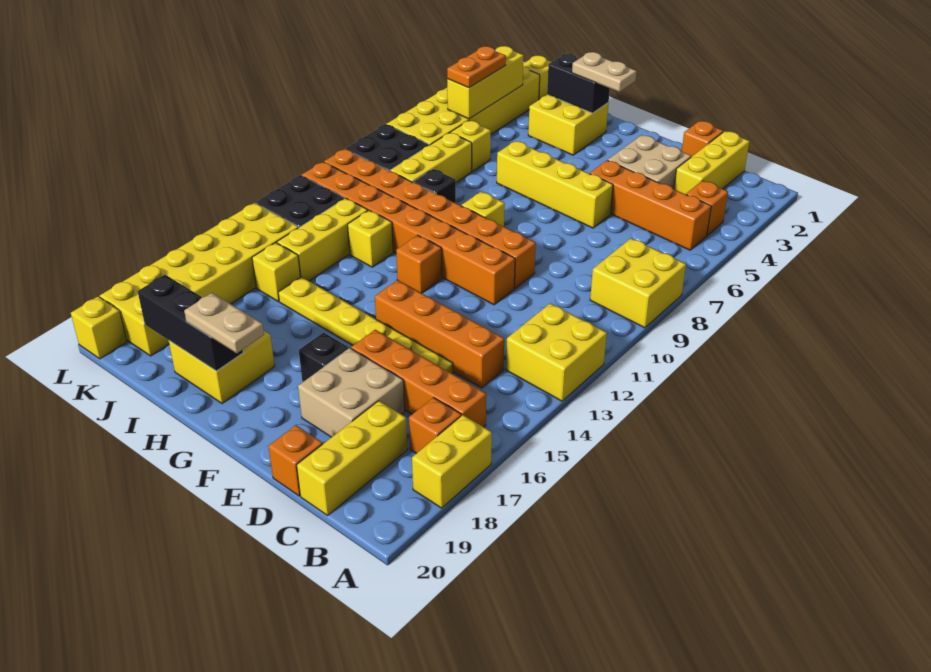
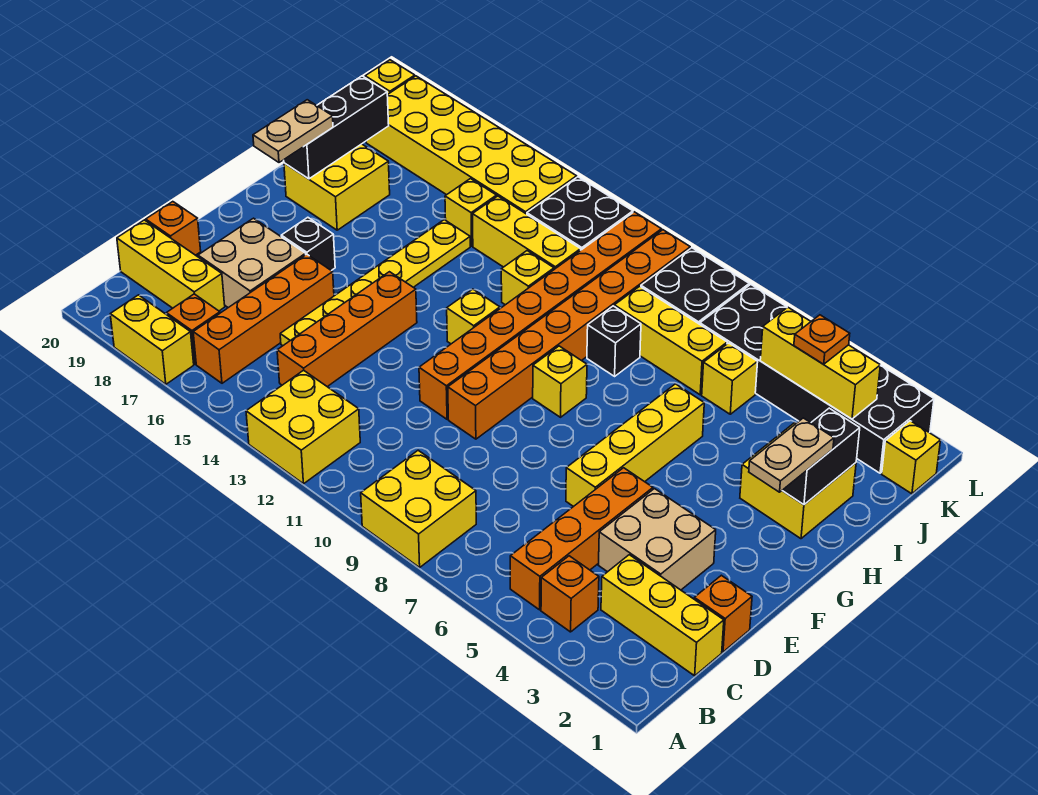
orange 1x1 brick [396,235,442,293] -> yellow 1x1 brick [447,289,500,344]
yellow 2x6 brick [387,66,540,145] -> black 2x6 brick [700,284,934,473]
orange 1x2 plate [447,46,506,88] -> orange 1x1 plate [794,315,850,364]

